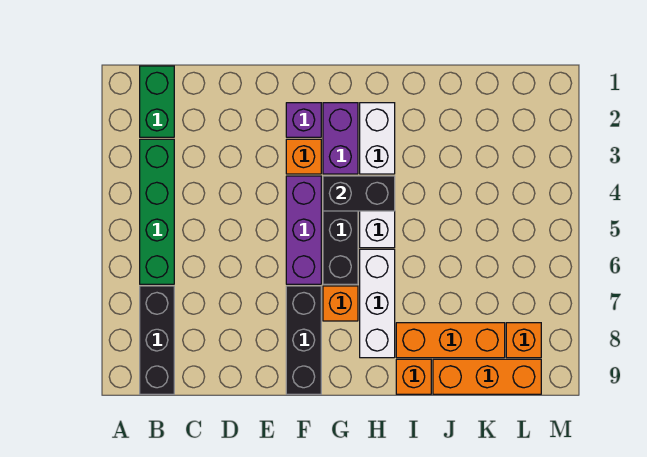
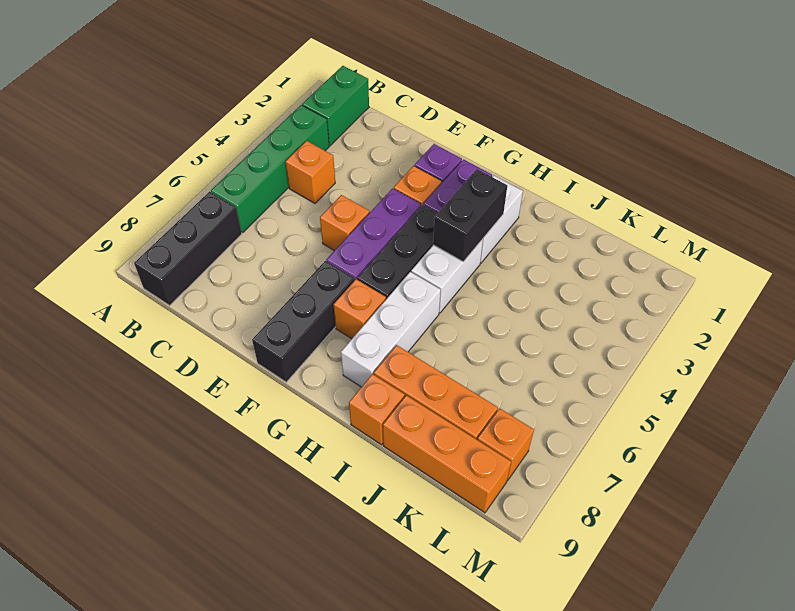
none -> orange 1x1 brick [286,141,335,203]
none -> orange 1x1 brick [320,195,370,251]
black 1x2 brick [323,176,395,211] -> black 1x2 brick turned to [433,169,507,262]

